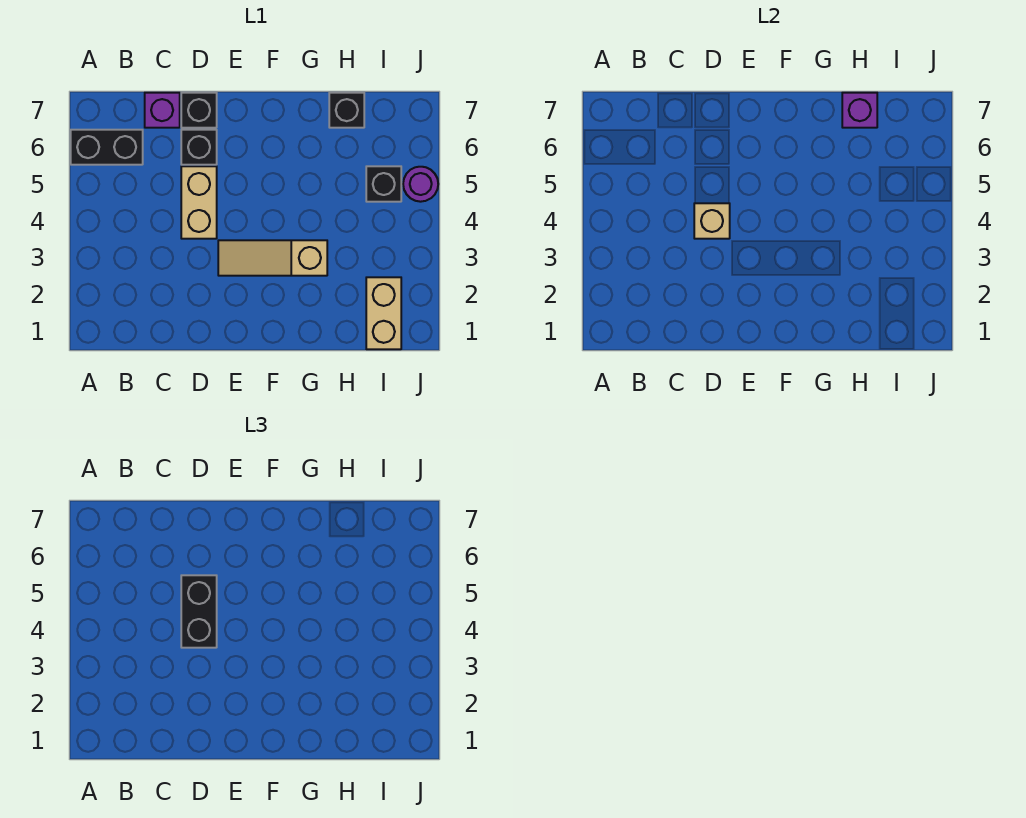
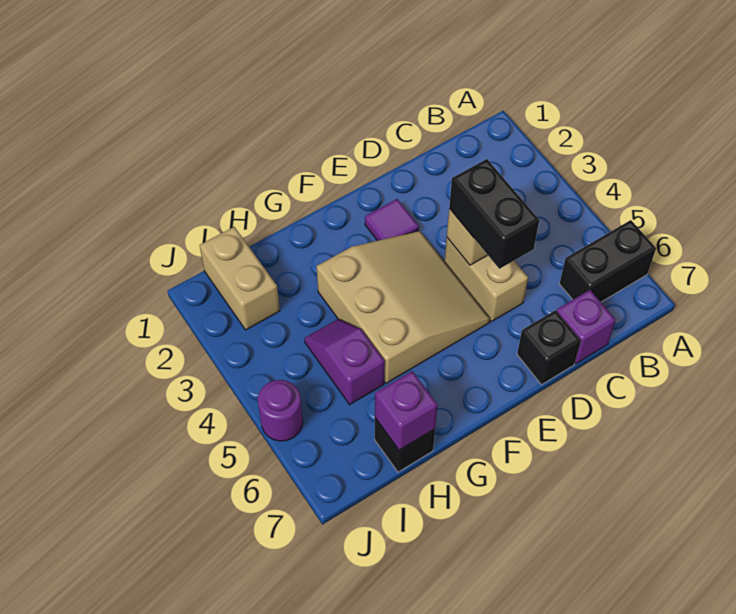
black 1x1 brick [181,130,217,165] -> none
none -> purple 1x1 tile [365,199,419,241]
tan 1x3 slope [218,240,327,276] -> tan 3x3 slope [317,231,490,383]
none -> purple 1x2 slope [304,319,385,405]
black 1x1 brick [366,166,401,202] -> none

